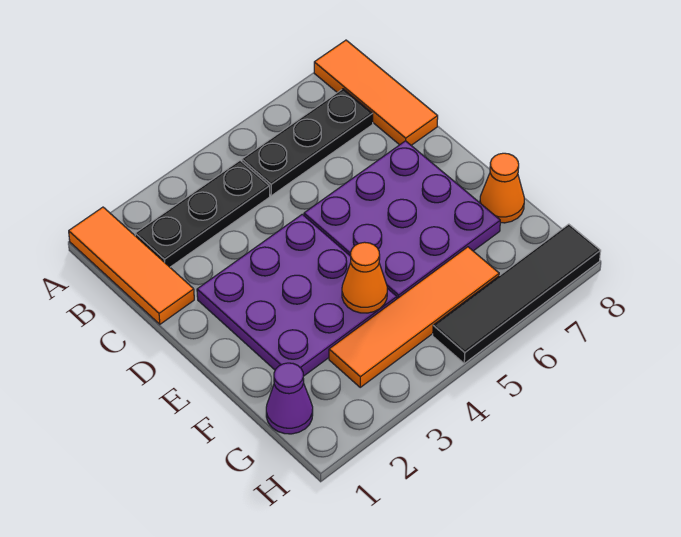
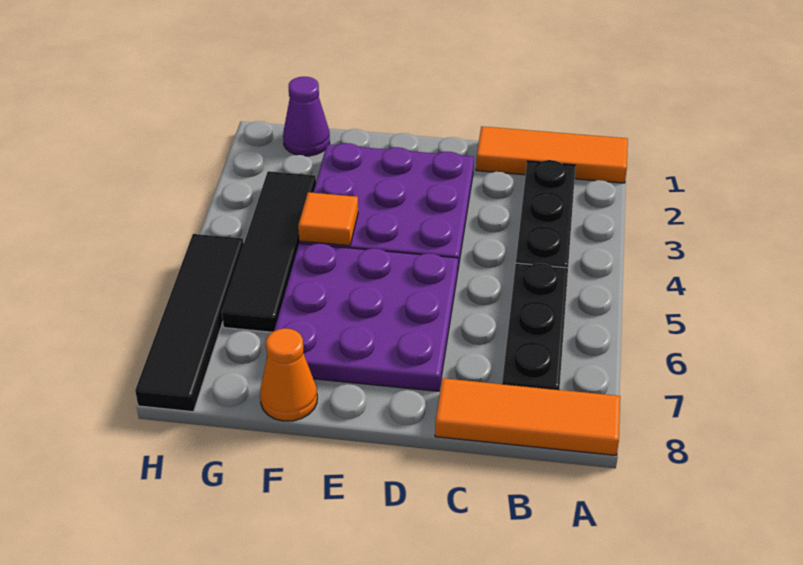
orange 1x1 cone [342,242,387,313] -> orange 1x1 tile [298,192,358,246]
orange 1x4 tile [329,247,499,387] -> black 1x4 tile [222,171,316,332]

